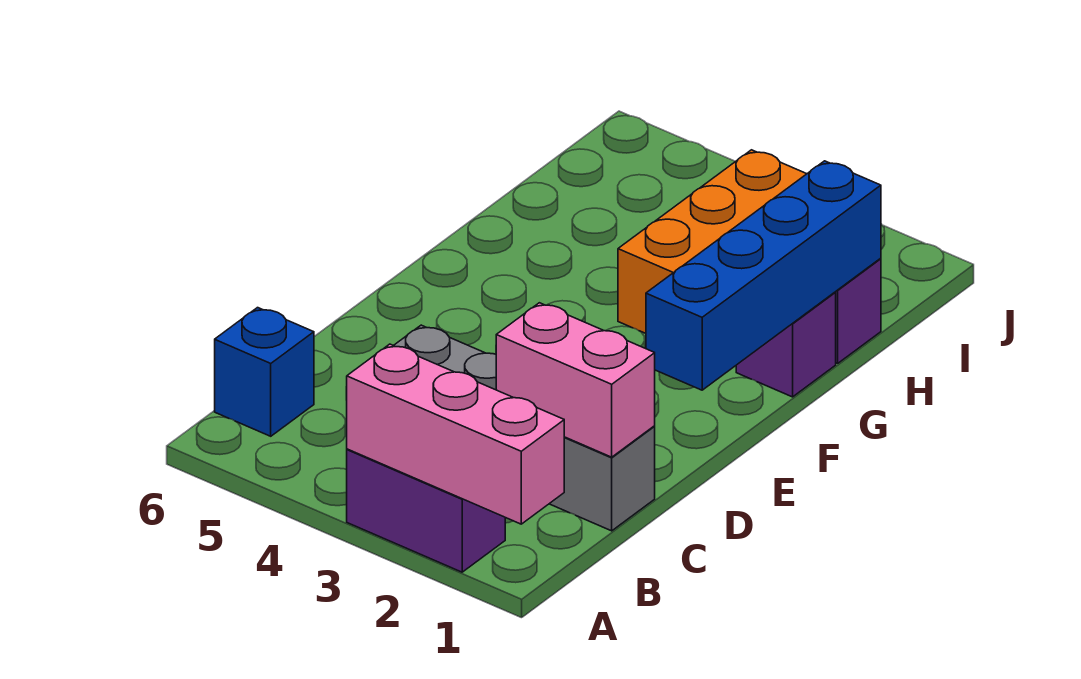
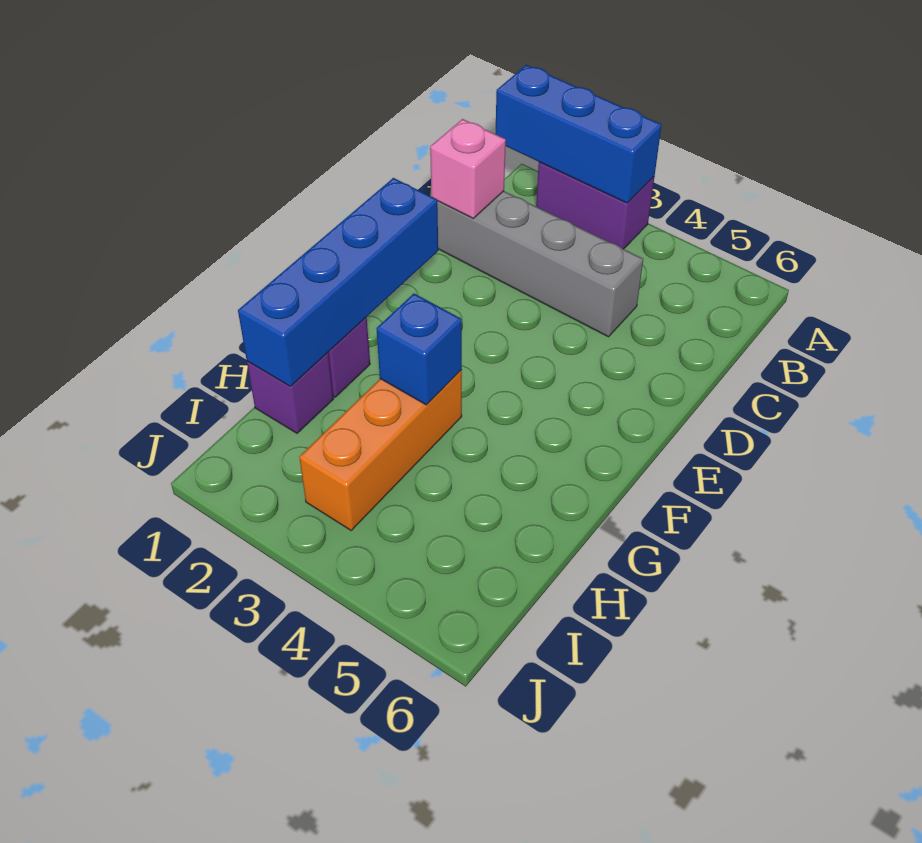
pink 1x3 brick [347,344,564,524] -> blue 1x3 brick [495,65,662,203]
blue 1x1 brick [215,308,314,436] -> blue 1x1 brick moved to [376,294,462,405]
pink 1x2 brick [496,303,655,457] -> pink 1x1 brick [430,119,506,218]

